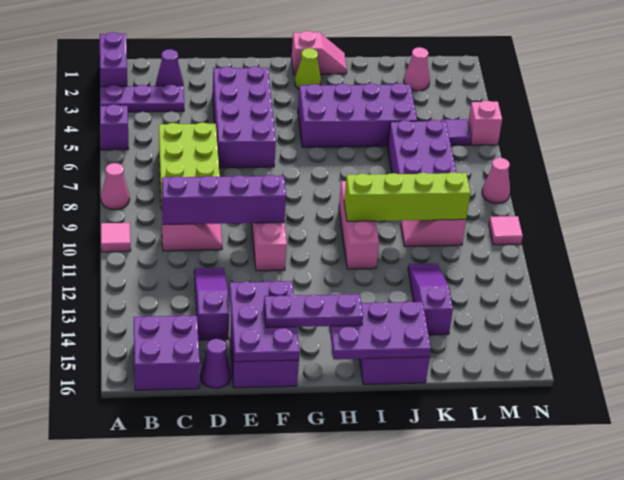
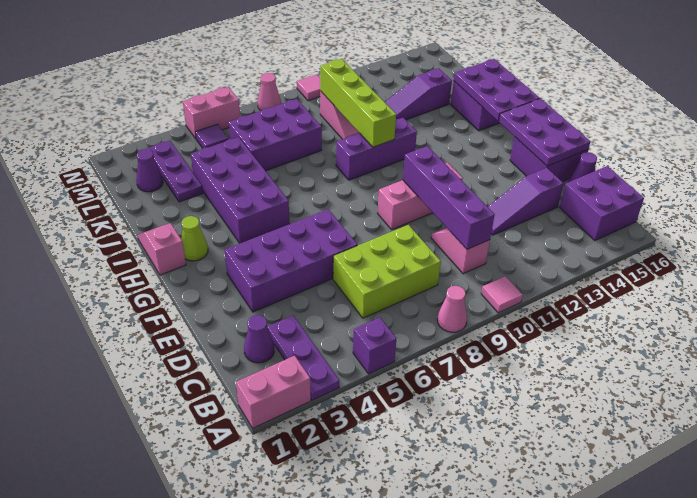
purple 1x2 brick [100,32,127,87] -> pink 1x2 brick [236,356,311,428]
purple 2x3 plate [229,281,300,362] -> purple 2x3 plate turned to [499,99,590,166]
purple 1x3 plate [264,294,363,328] -> purple 1x3 plate moved to [147,140,203,202]
pink 1x3 brick [339,181,379,269] -> purple 1x3 brick [336,118,417,180]
pink 1x1 cone [404,47,430,91] -> purple 1x1 cone [136,149,163,192]
pink 1x1 brick [468,101,502,145] -> pink 1x2 brick [183,87,240,138]

